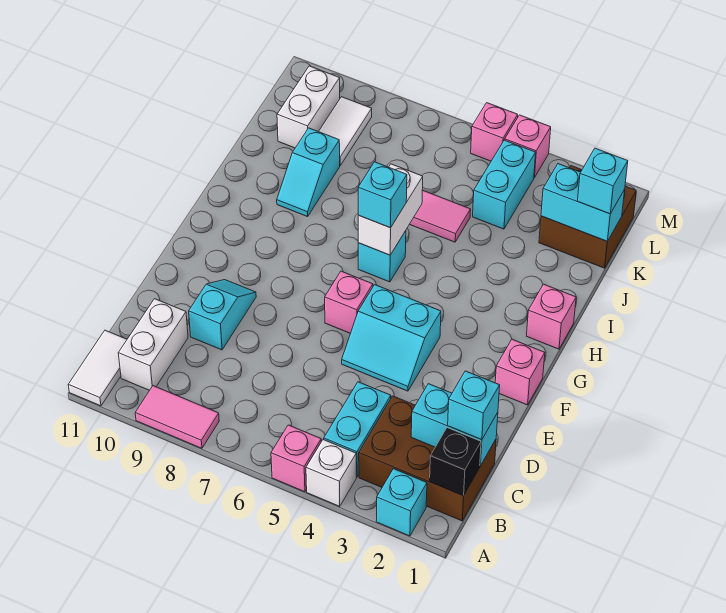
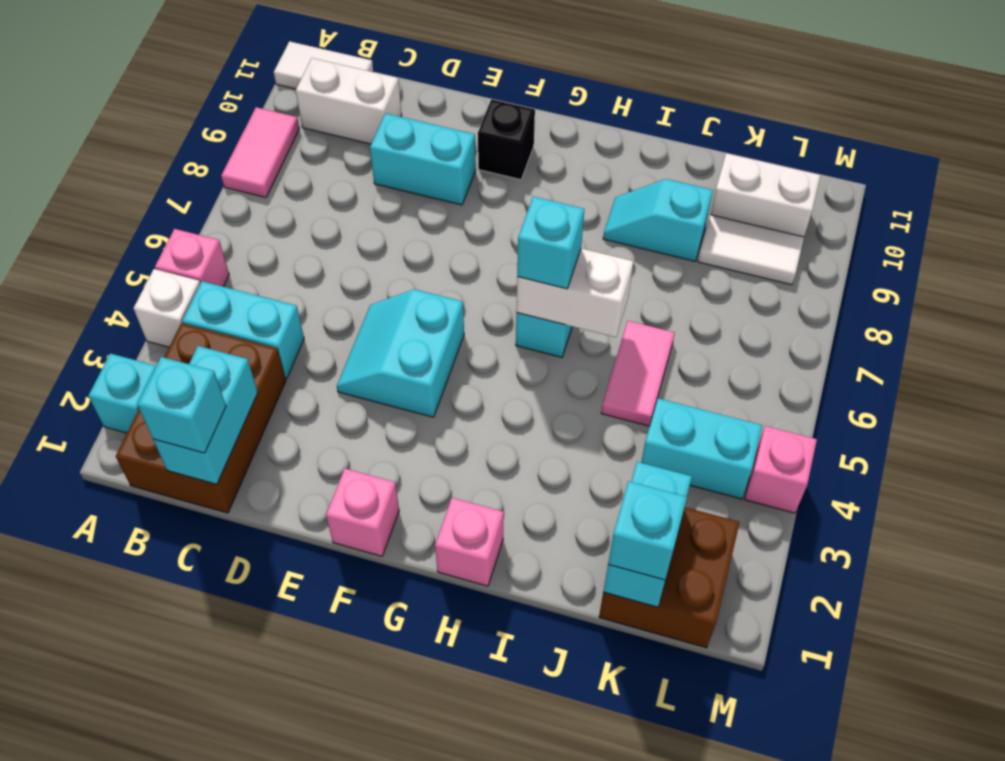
black 1x1 brick [430,428,481,496] -> black 1x1 brick moved to [478,99,535,180]
cyan 1x2 slope [189,280,256,350] -> cyan 1x2 brick [370,113,476,205]
pink 1x1 brick [325,271,373,333] -> none
pink 1x1 brick [471,103,518,161] -> none

